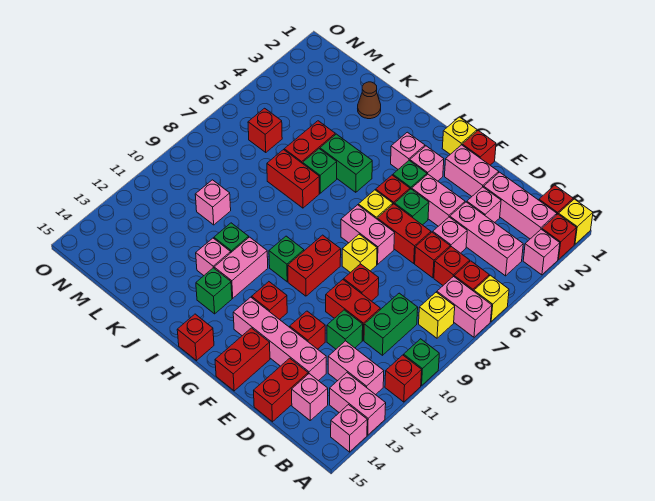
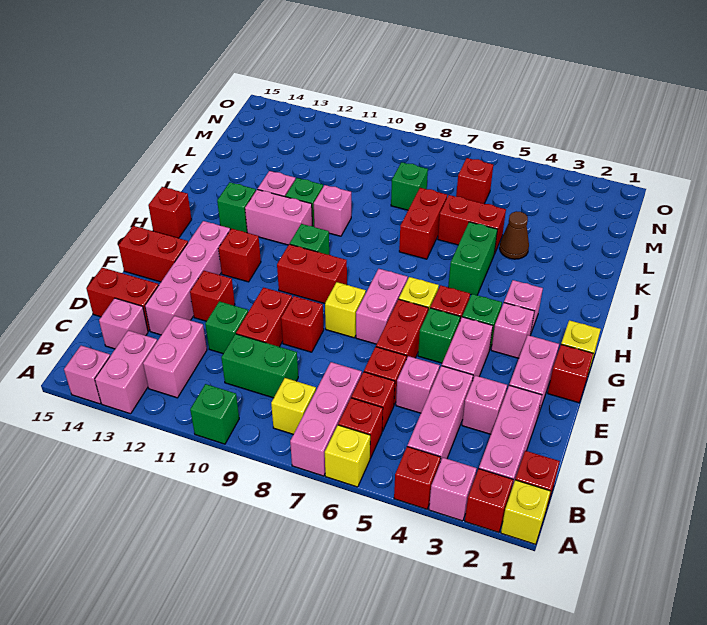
pink 1x2 brick [437,276,492,337] -> pink 1x3 brick [290,362,362,476]
red 1x1 brick [385,355,422,402] -> red 1x1 brick moved to [394,447,441,509]
green 1x1 brick [303,149,337,193] -> green 1x1 brick moved to [391,162,428,210]
brown 1x1 cone [358,82,381,119] -> brown 1x1 cone moved to [499,211,529,259]
pink 1x1 brick [195,180,231,225] -> pink 1x1 brick moved to [314,185,351,236]

